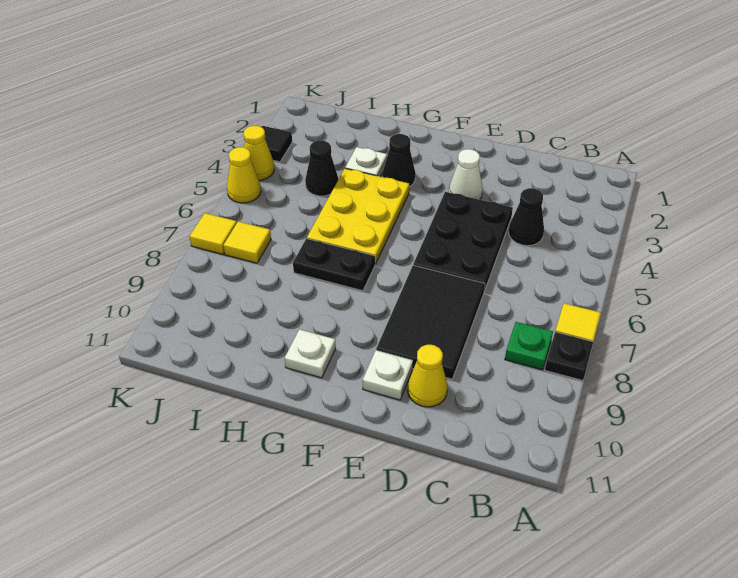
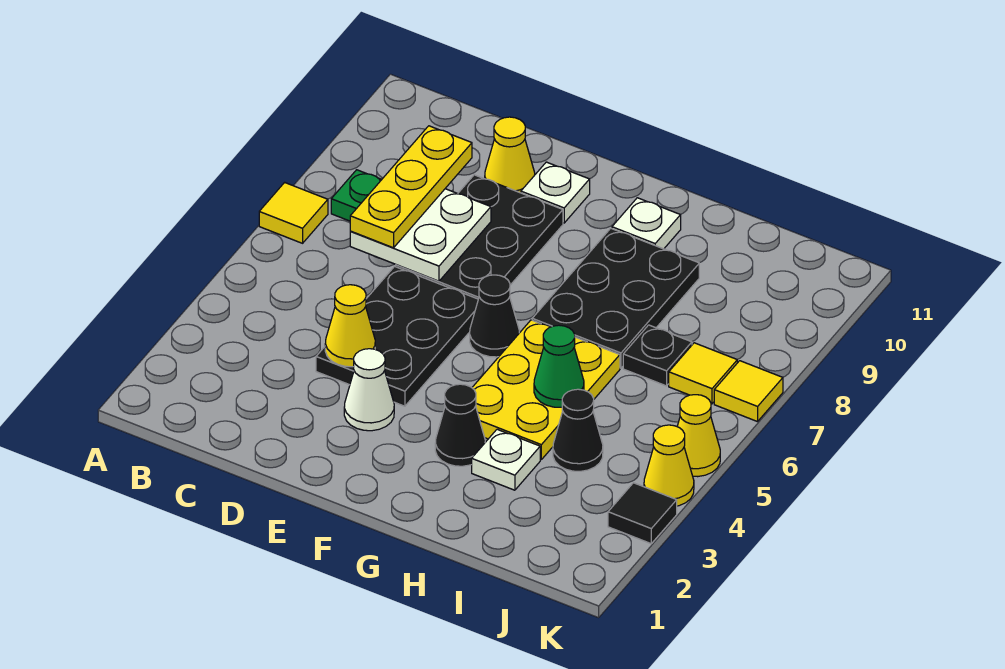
black 1x1 plate [545,332,593,381] -> black 1x1 plate moved to [623,325,692,386]
black 1x1 cone [509,188,544,246] -> black 1x1 cone moved to [470,275,519,357]
none -> white 2x2 plate [350,189,491,281]
none -> yellow 1x3 plate [350,126,472,248]
none -> yellow 1x1 cone [325,285,375,367]
black 2x3 tile [376,265,485,379] -> black 2x3 plate [396,175,563,299]
black 1x2 plate [293,239,375,291] -> black 2x3 plate [532,228,699,368]
none -> green 1x1 cone [534,325,584,407]

